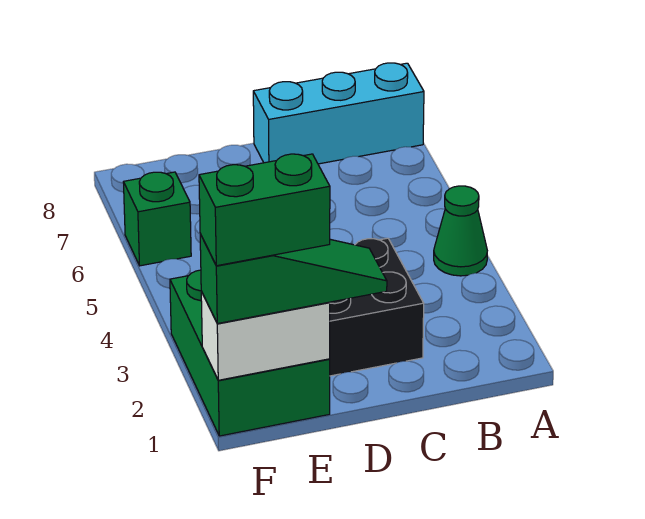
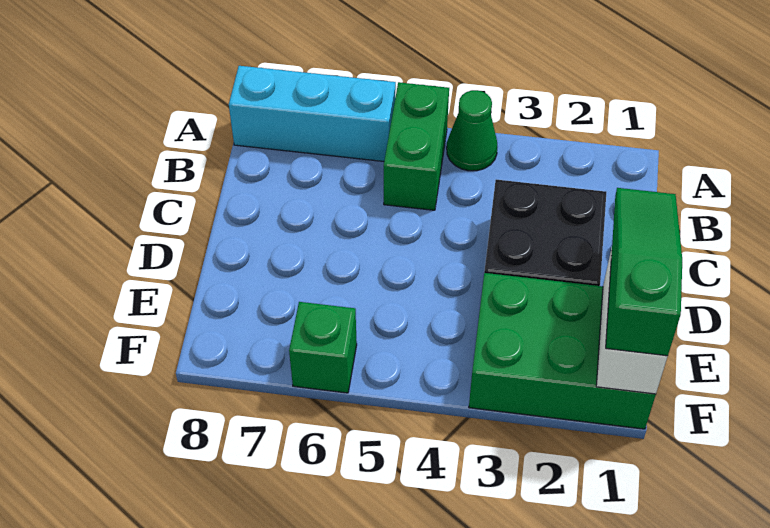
cyan 1x3 brick [253,63,424,164] -> cyan 1x3 brick turned to [229,66,396,161]
green 1x2 brick [199,154,330,266] -> green 1x2 brick moved to [384,82,449,210]

